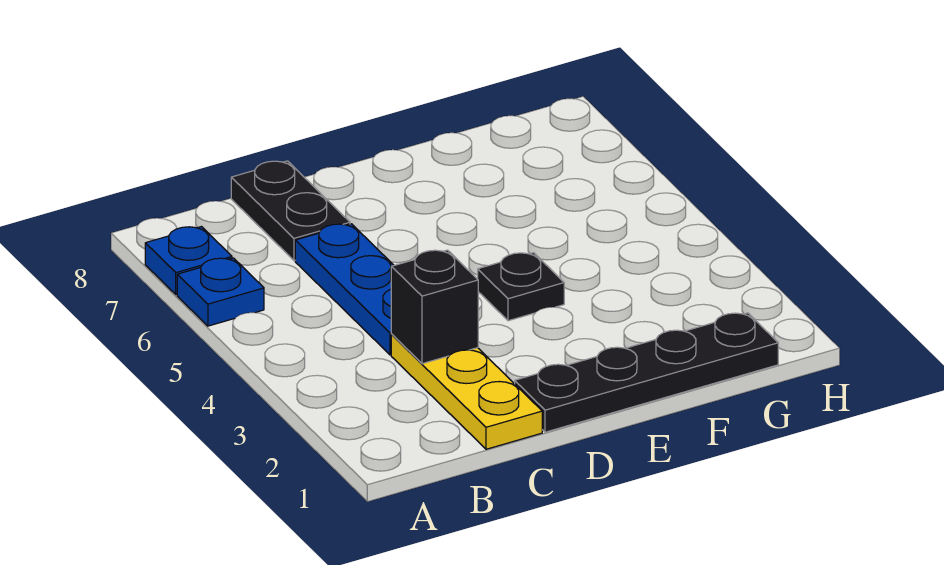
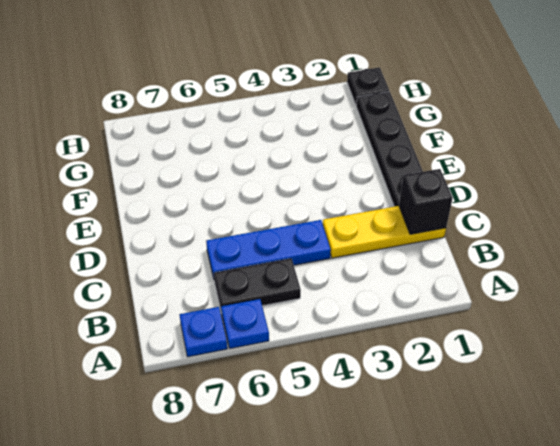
black 1x1 brick [391,250,478,364] -> black 1x1 brick moved to [399,169,453,234]
black 1x2 plate [231,161,350,260] -> black 1x2 plate moved to [213,258,301,313]
black 1x1 plate [478,253,564,321] -> black 1x1 plate moved to [347,67,389,105]

